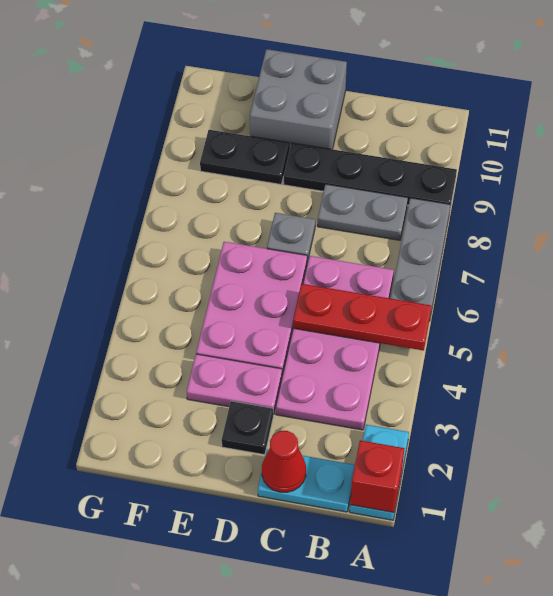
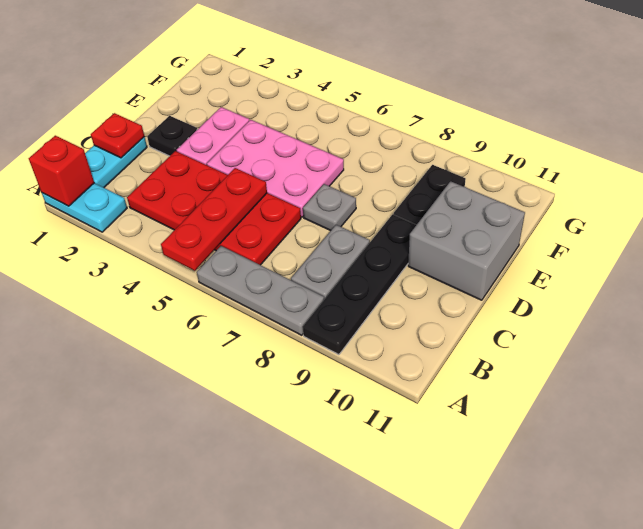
pink 2x4 plate [276,256,394,430] -> red 2x4 plate [127,151,301,265]
red 1x1 cone [262,431,306,492] -> red 1x1 plate [91,113,144,158]

